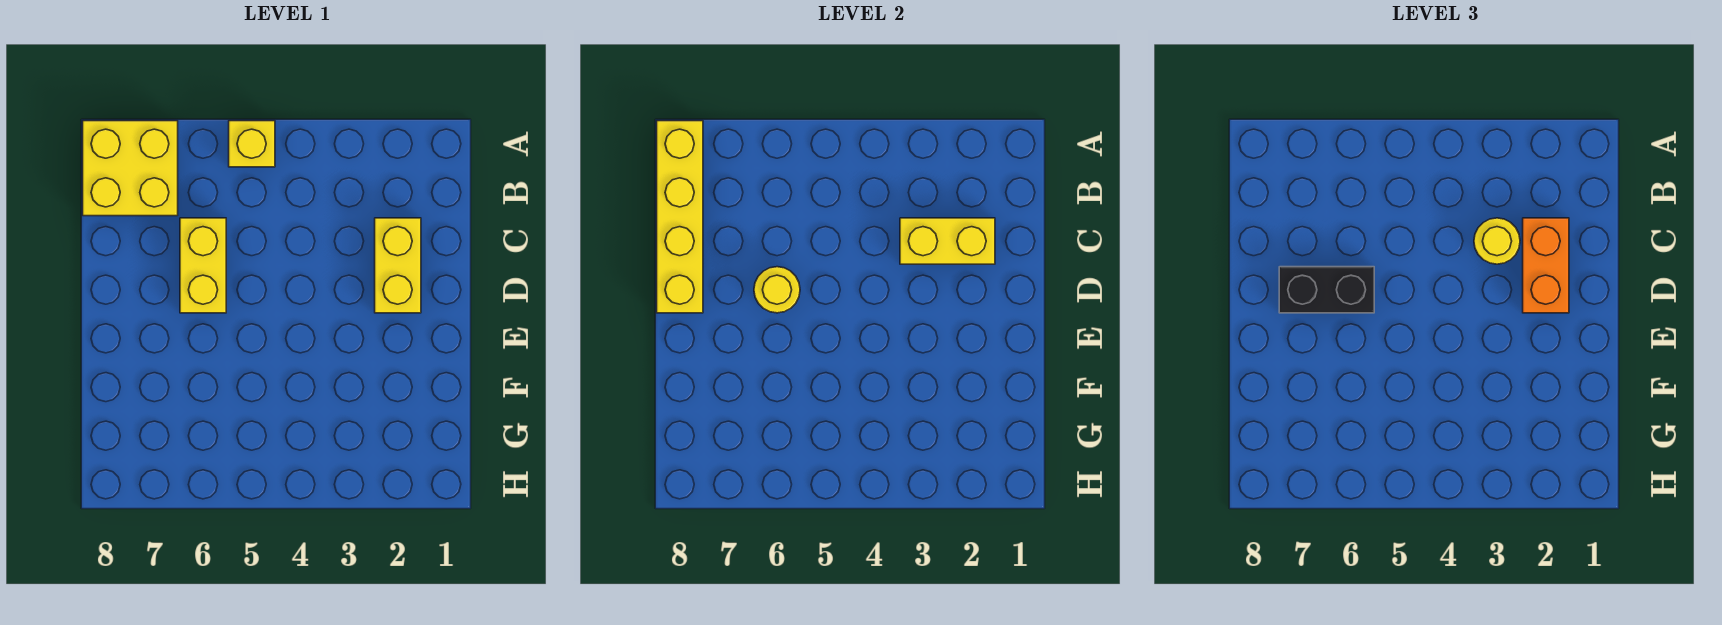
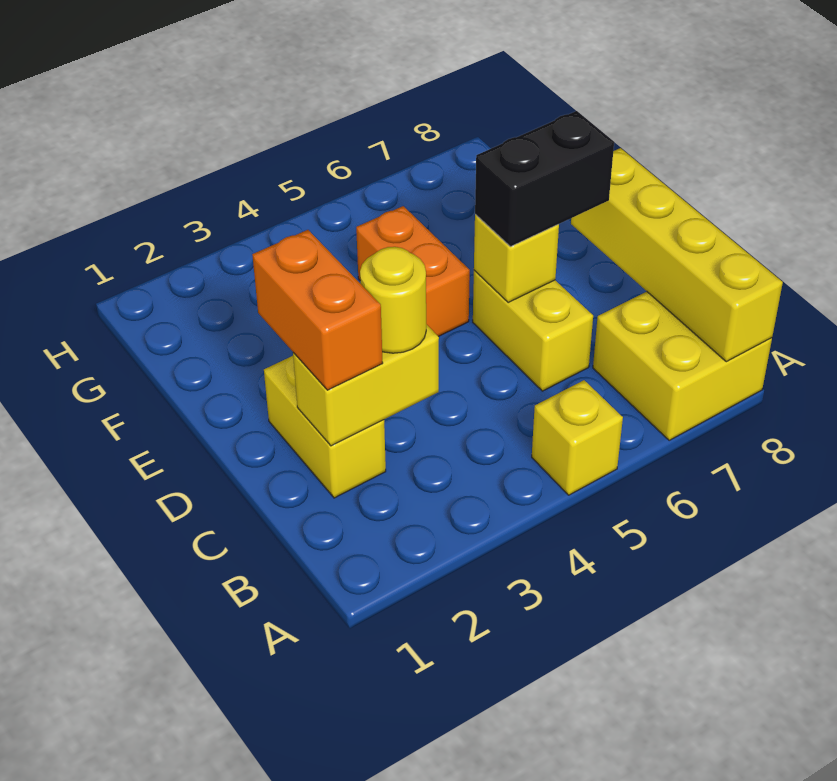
yellow 1x1 round brick [754,267,800,313] -> yellow 1x1 brick [474,214,559,302]
none -> orange 1x2 brick [356,206,470,337]

